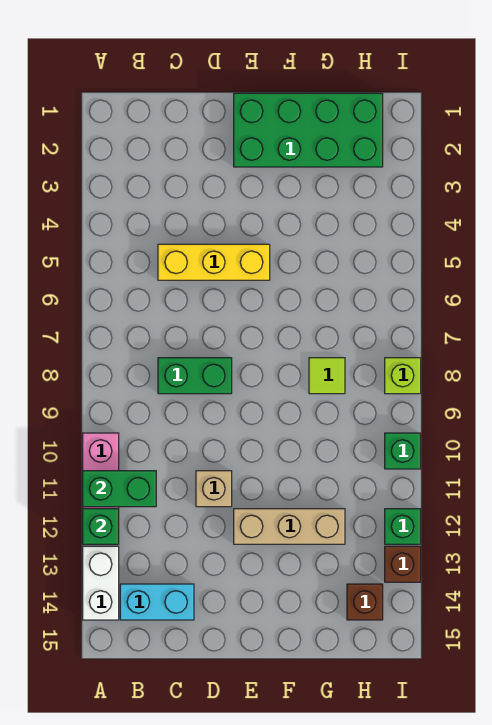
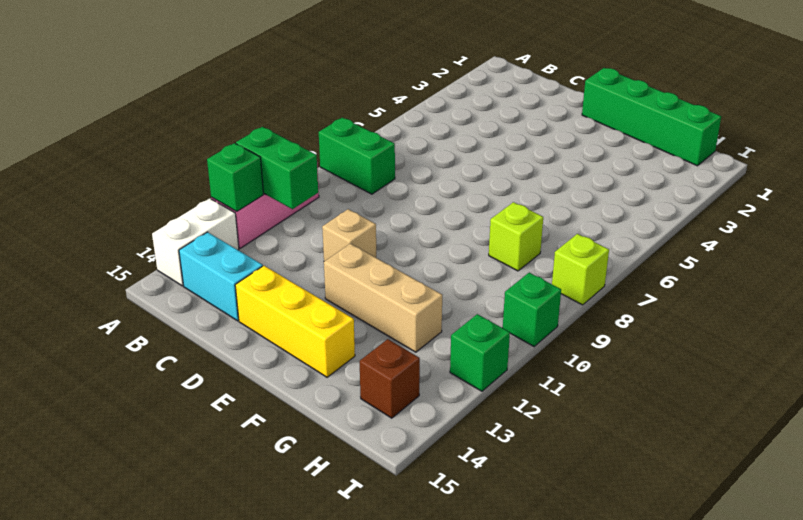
yellow 1x3 brick [158,244,270,280] -> yellow 1x3 brick moved to [235,266,355,377]
green 1x2 brick [158,358,232,394] -> green 1x2 brick moved to [319,118,395,194]
green 2x4 brick [234,93,383,167] -> green 1x4 brick [582,68,721,166]
lime 1x1 tile [309,358,345,394] -> lime 1x1 brick [489,202,543,271]
brown 1x1 brick [385,546,421,582] -> none

